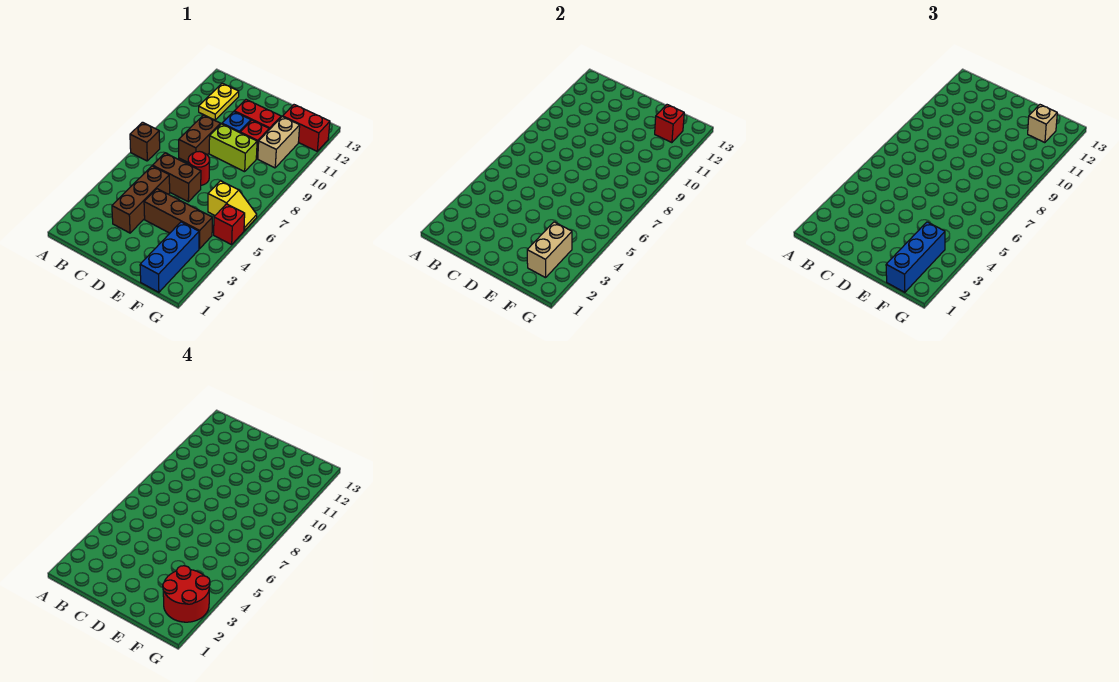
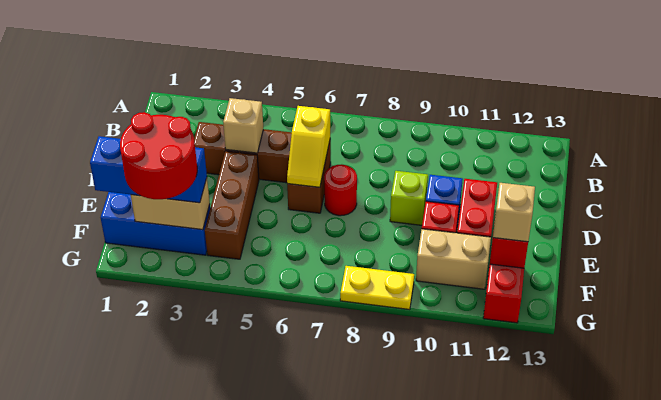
brown 1x1 brick [130,122,160,161] -> none
yellow 1x2 plate [199,83,239,120] -> yellow 1x2 plate moved to [340,266,414,310]
none -> tan 1x1 brick [223,98,263,153]
brown 1x2 brick [179,115,221,162] -> none
lime 1x2 brick [209,124,257,172] -> lime 1x1 brick [390,171,428,225]
yellow 1x2 slope [208,181,257,231] -> yellow 1x2 slope moved to [287,106,330,187]
red 1x1 brick [214,204,245,245] -> none

